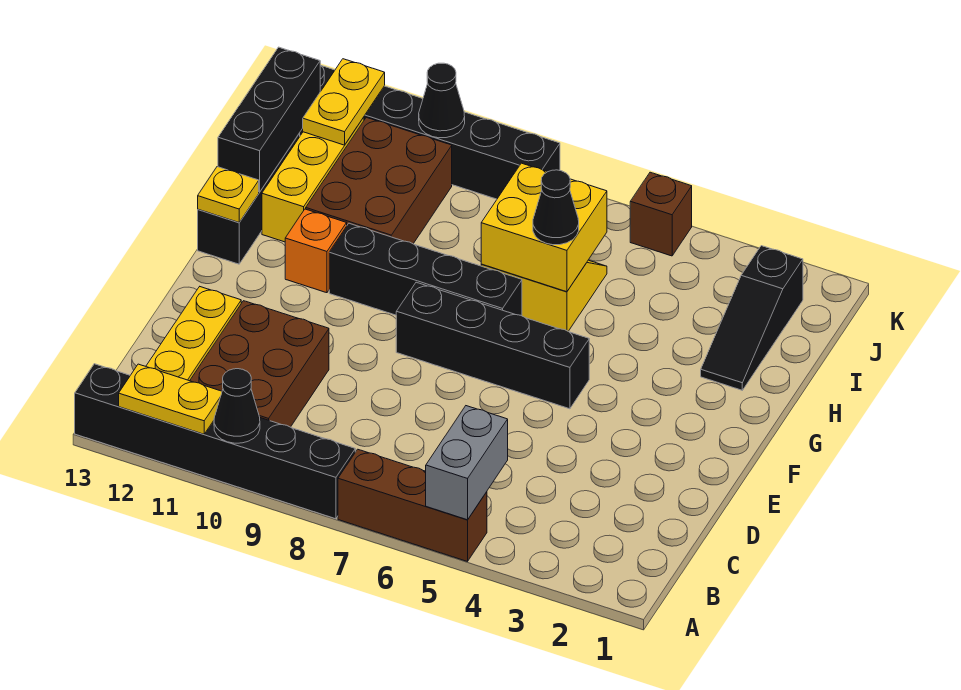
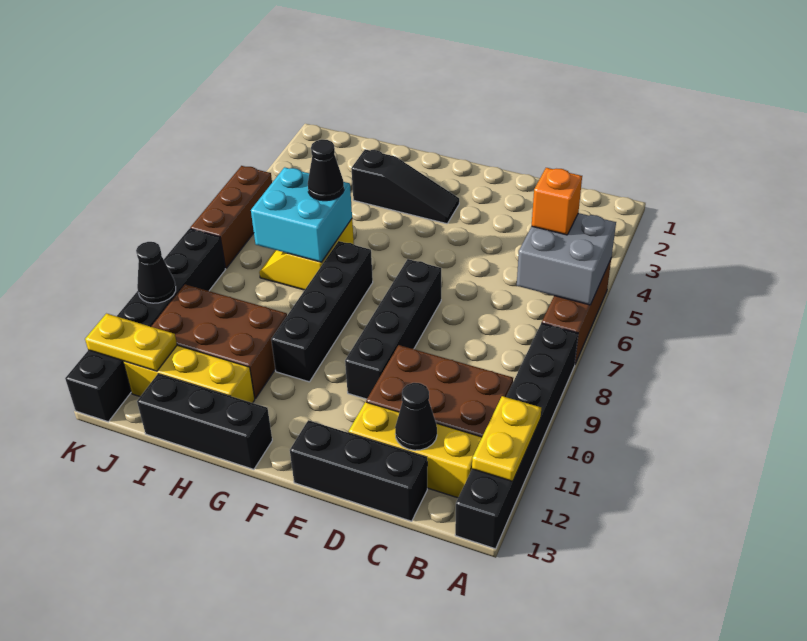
grey 1x2 brick [426,406,508,520] -> grey 2x2 brick [517,213,616,305]
black 1x1 cone [214,369,260,443] -> black 1x1 cone moved to [395,383,437,450]
black 1x4 brick [396,282,589,409] -> black 1x4 brick moved to [345,259,441,399]
orange 1x1 brick [285,209,347,293] -> orange 1x1 brick moved to [532,168,582,235]
yellow 1x1 plate [198,167,259,222] -> none
black 1x3 slope [701,246,803,390] -> black 1x3 slope moved to [351,149,459,224]
yellow 2x2 brick [481,163,607,292] -> cyan 2x2 brick [251,167,352,262]
black 1x3 brick [218,47,320,192] -> black 1x3 brick moved to [290,420,427,521]
brown 1x1 brick [630,172,692,256] -> brown 1x3 brick [190,166,272,268]

